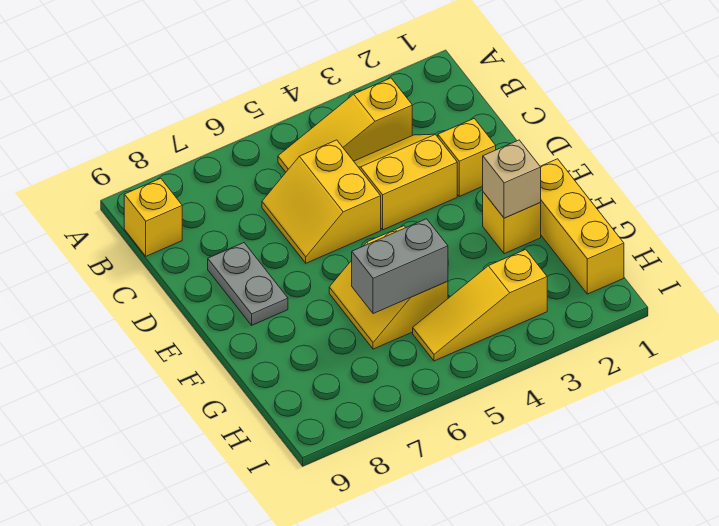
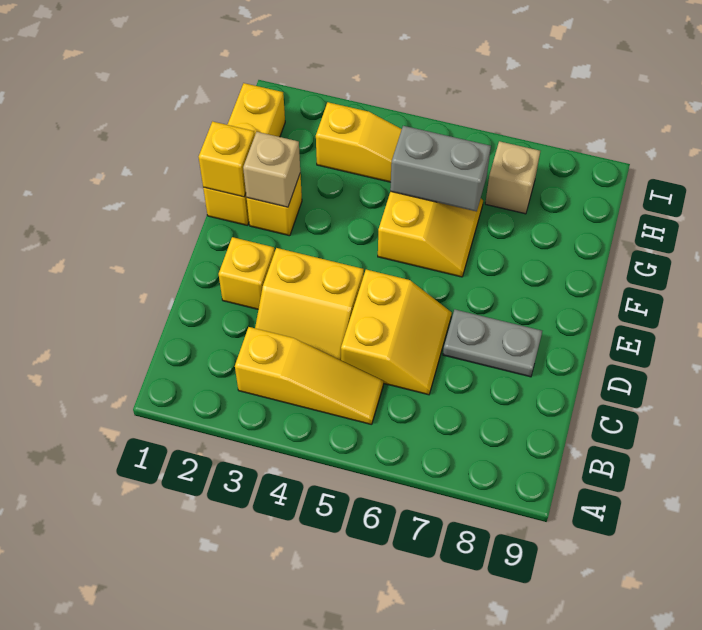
yellow 1x1 brick [124,178,182,256] -> yellow 1x1 brick moved to [199,121,255,197]
grey 1x2 plate [208,243,288,325] -> grey 1x2 plate turned to [443,310,542,377]
none -> tan 1x1 brick [485,141,540,214]

